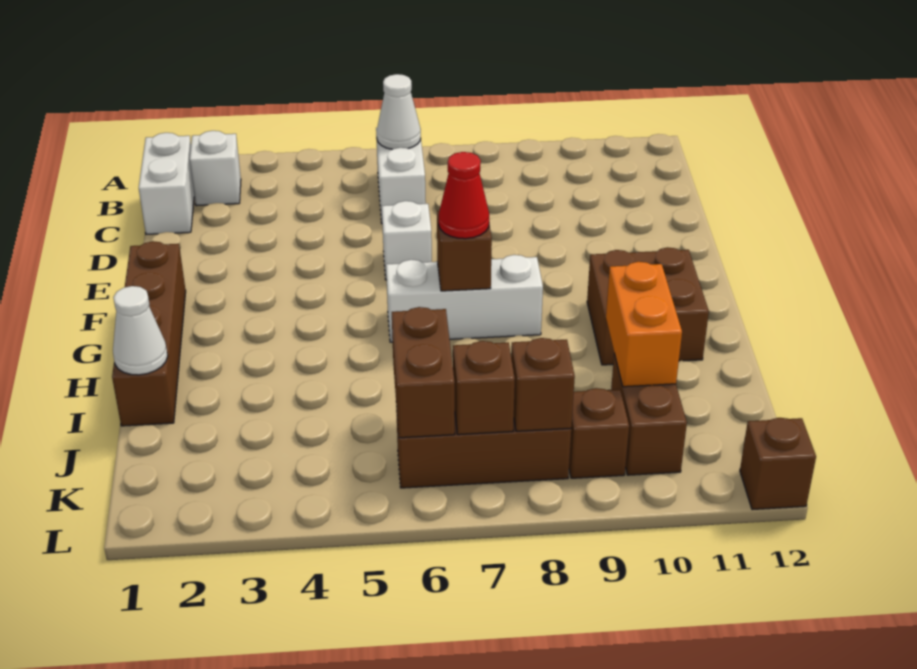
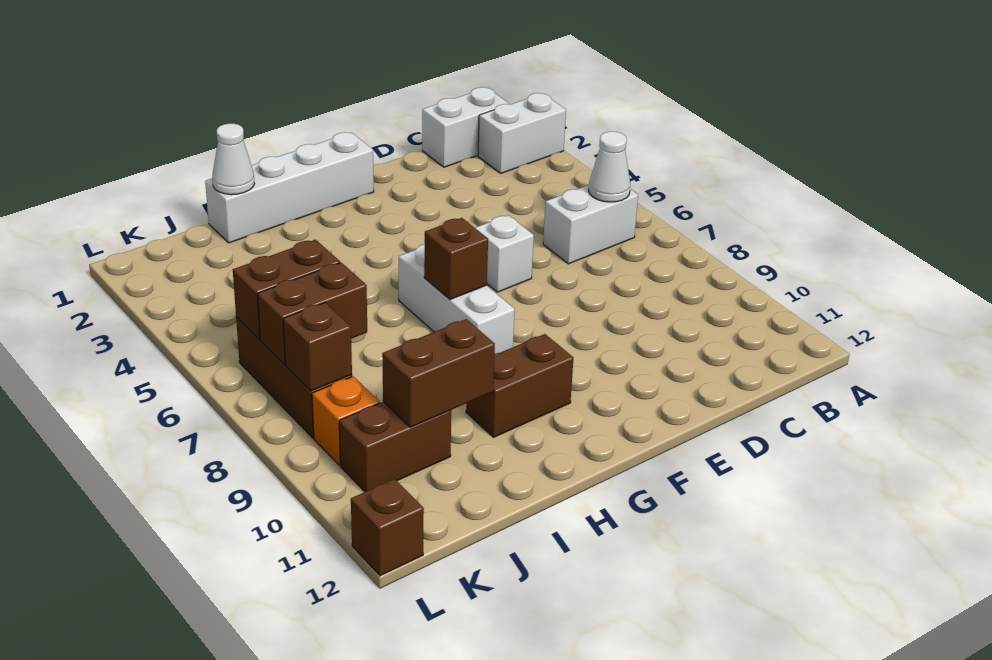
white 1x1 brick [190,131,241,206] -> white 1x2 brick [478,93,566,173]
brown 1x4 brick [112,241,186,426] -> white 1x4 brick [205,132,374,243]
red 1x1 cone [439,152,489,239] -> none
brown 2x2 brick [587,247,709,365] -> brown 1x2 brick [466,334,573,437]
orange 1x2 brick [606,262,682,387] -> brown 1x2 brick [382,319,495,427]
brown 1x1 brick [453,341,515,435] -> brown 1x2 brick [258,263,367,365]
brown 1x1 brick [569,388,629,478] -> orange 1x1 brick [312,376,380,466]

